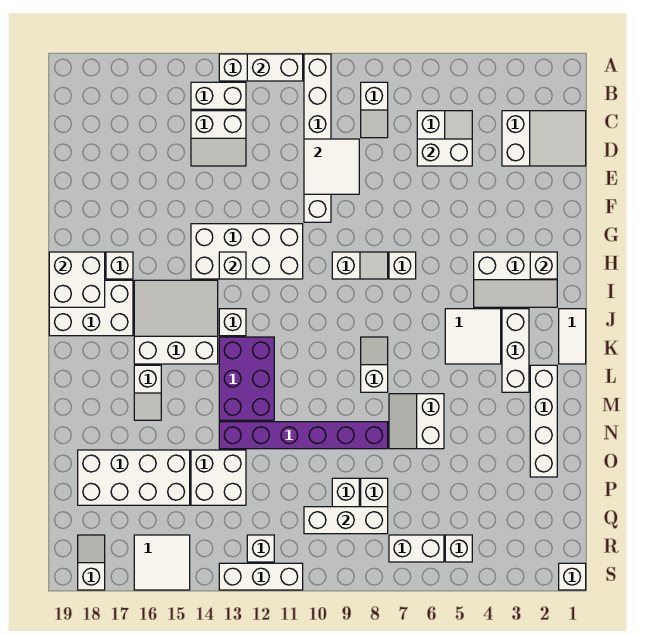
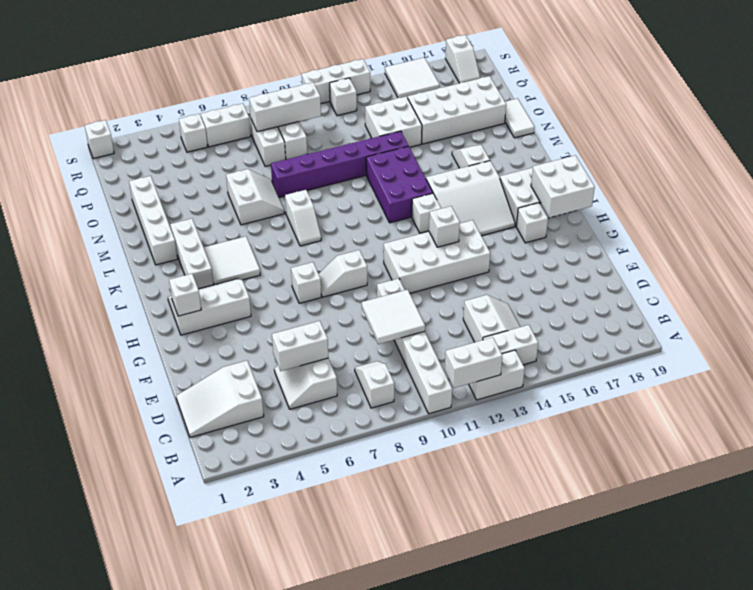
white 2x2 slope [191,111,246,166] -> white 2x2 slope turned to [463,295,520,342]
white 1x2 tile [559,309,586,364] -> white 1x2 tile moved to [505,99,535,138]

